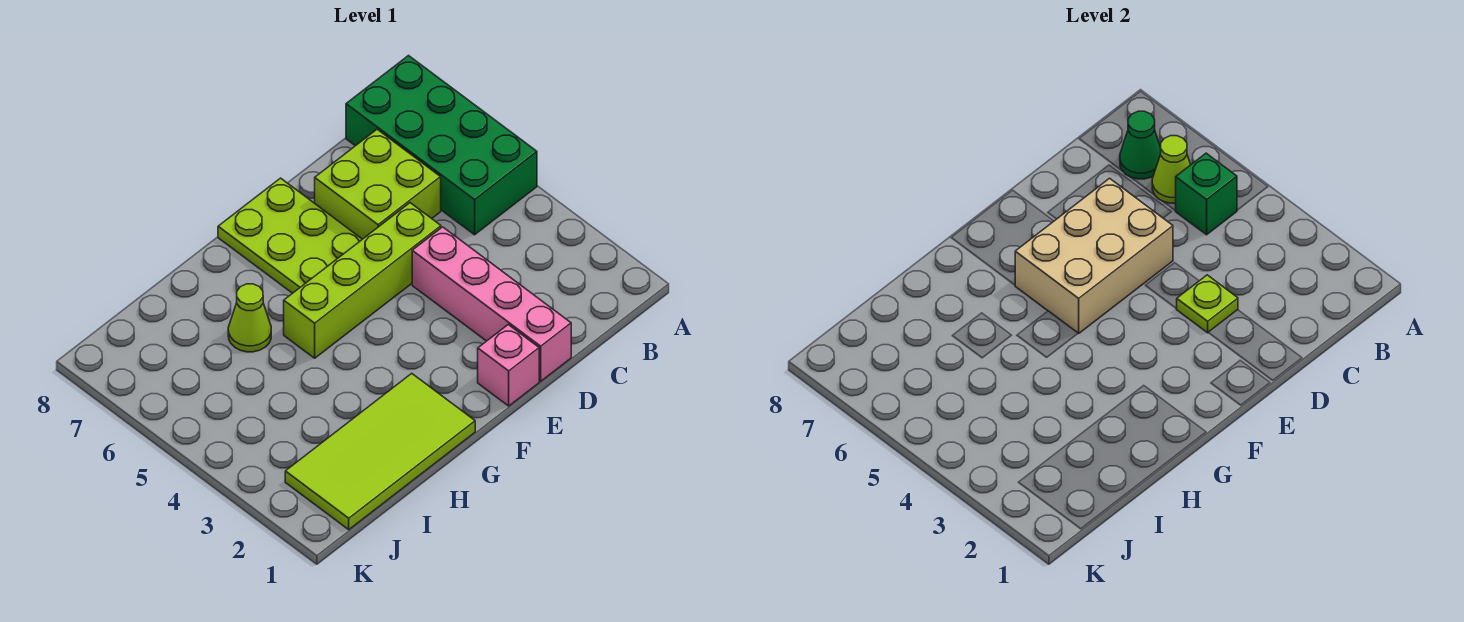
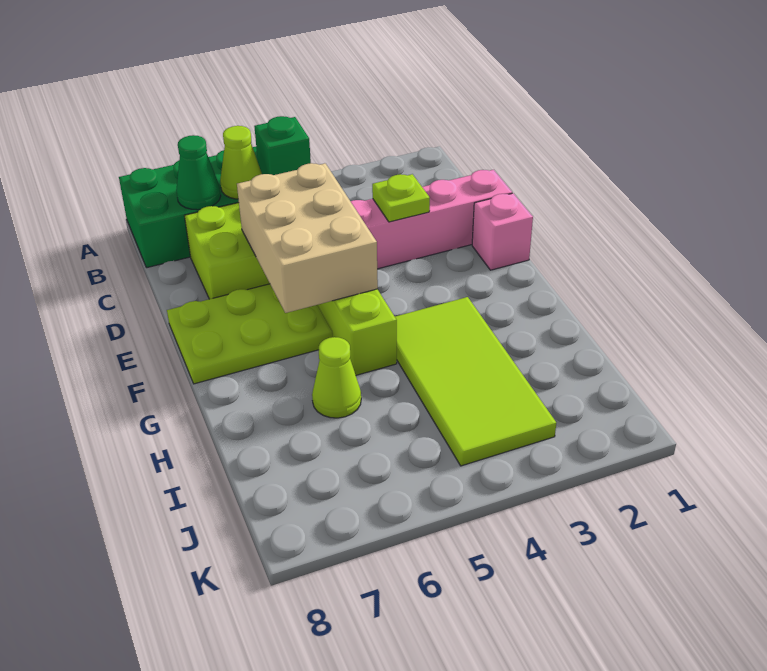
lime 2x4 tile [285,373,475,530] -> lime 2x4 tile moved to [395,297,556,466]

